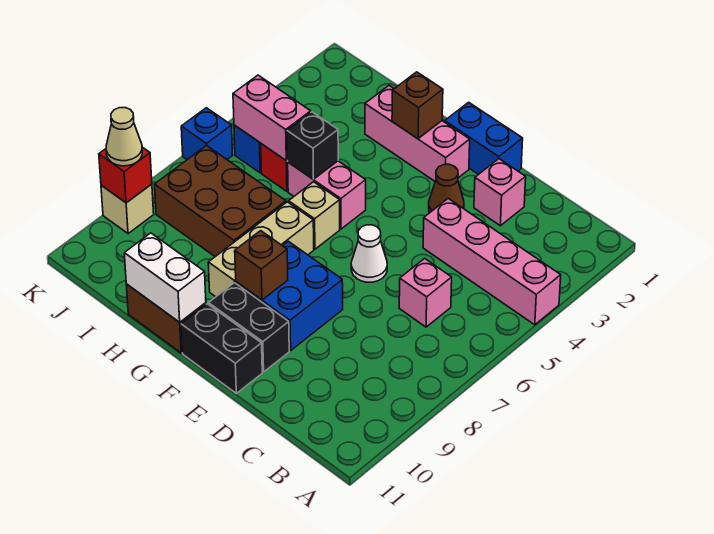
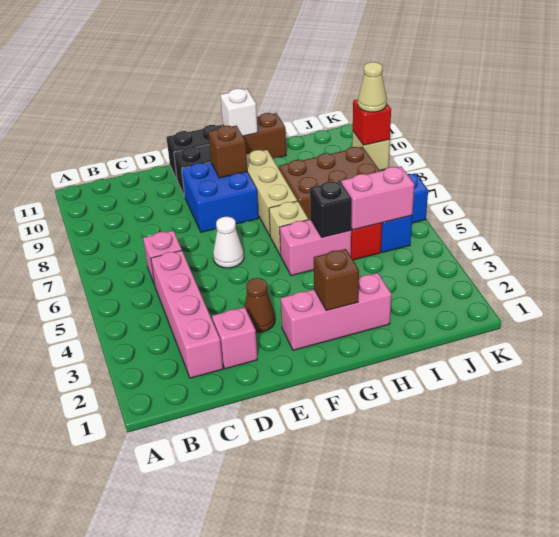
pink 1x4 brick [423,199,561,325] -> pink 1x4 brick turned to [151,250,223,378]
blue 1x2 brick [445,102,523,174] -> none
white 1x2 brick [124,233,206,322] -> white 1x1 brick [220,89,258,136]

